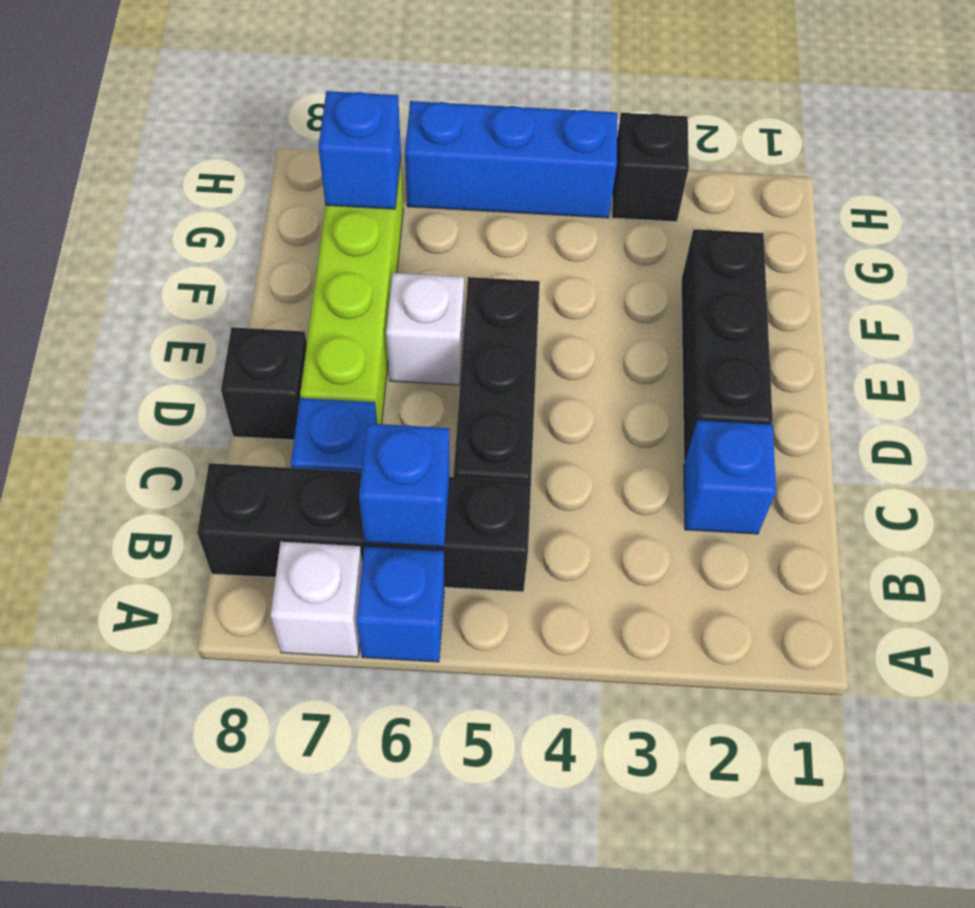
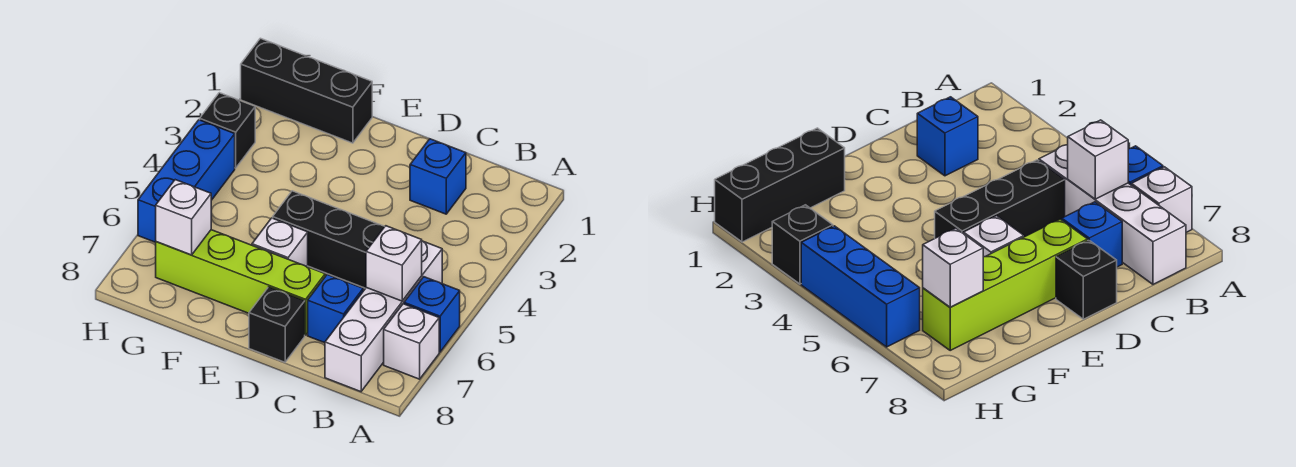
black 1x4 brick [197,463,531,592] -> white 1x4 brick [325,241,442,392]
blue 1x1 brick [359,423,449,547] -> white 1x1 brick [366,226,422,301]
black 1x3 brick [681,229,773,462] -> black 1x3 brick moved to [241,38,372,143]
blue 1x1 brick [318,91,401,209] -> white 1x1 brick [156,180,211,255]

